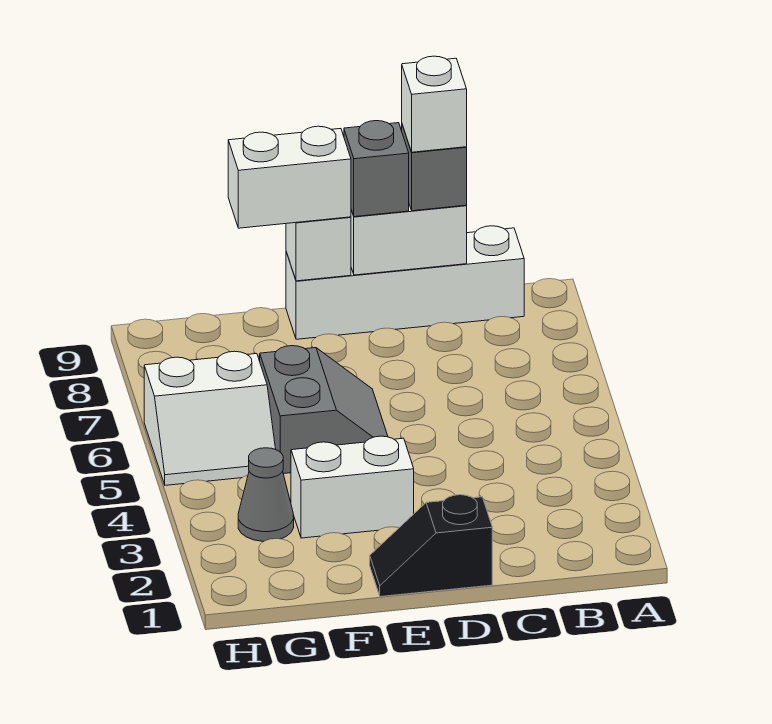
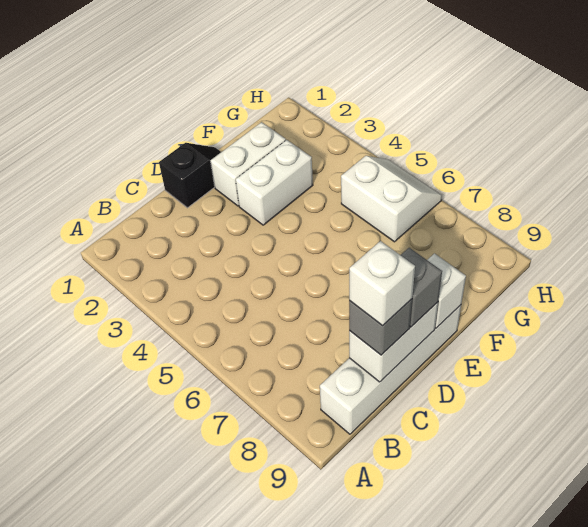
grey 2x2 slope [260,346,388,474] -> none
white 1x2 brick [228,126,351,228] -> white 1x2 brick moved to [210,122,286,206]
grey 1x1 cone [238,448,294,541] -> none
white 2x2 slope [144,351,276,485] -> white 2x2 slope turned to [341,156,442,242]

